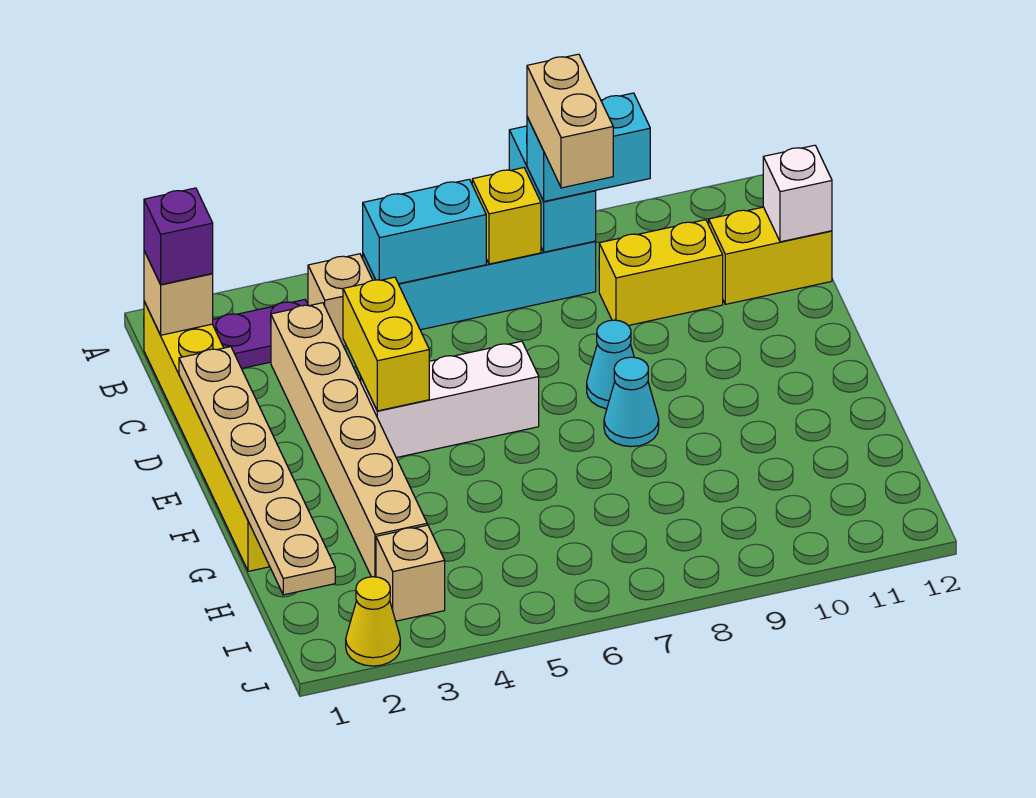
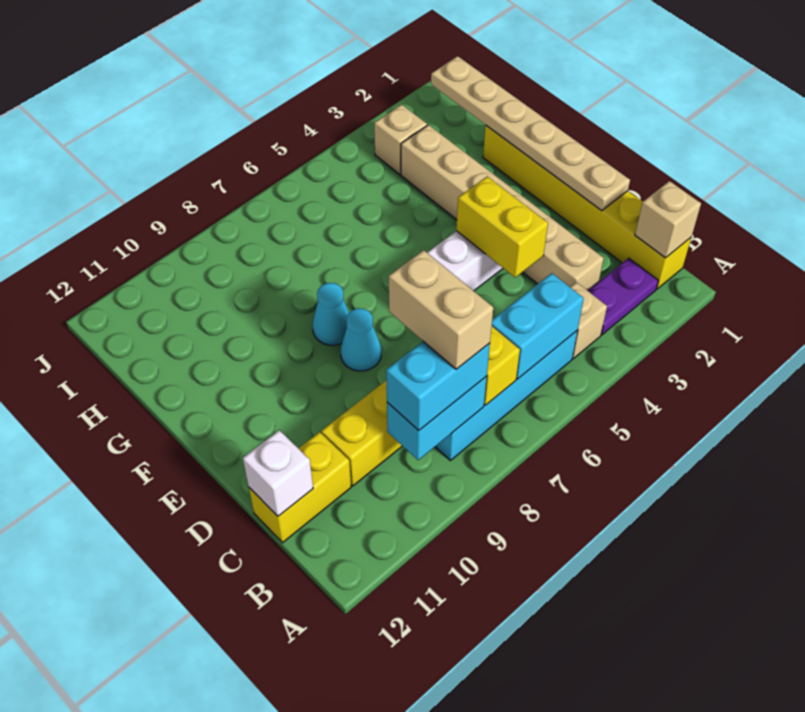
cyan 1x2 brick [509,126,596,252] -> cyan 1x2 brick turned to [387,377,487,460]
purple 1x1 brick [144,188,213,284] -> none
yellow 1x1 cone [346,577,400,666] -> none

